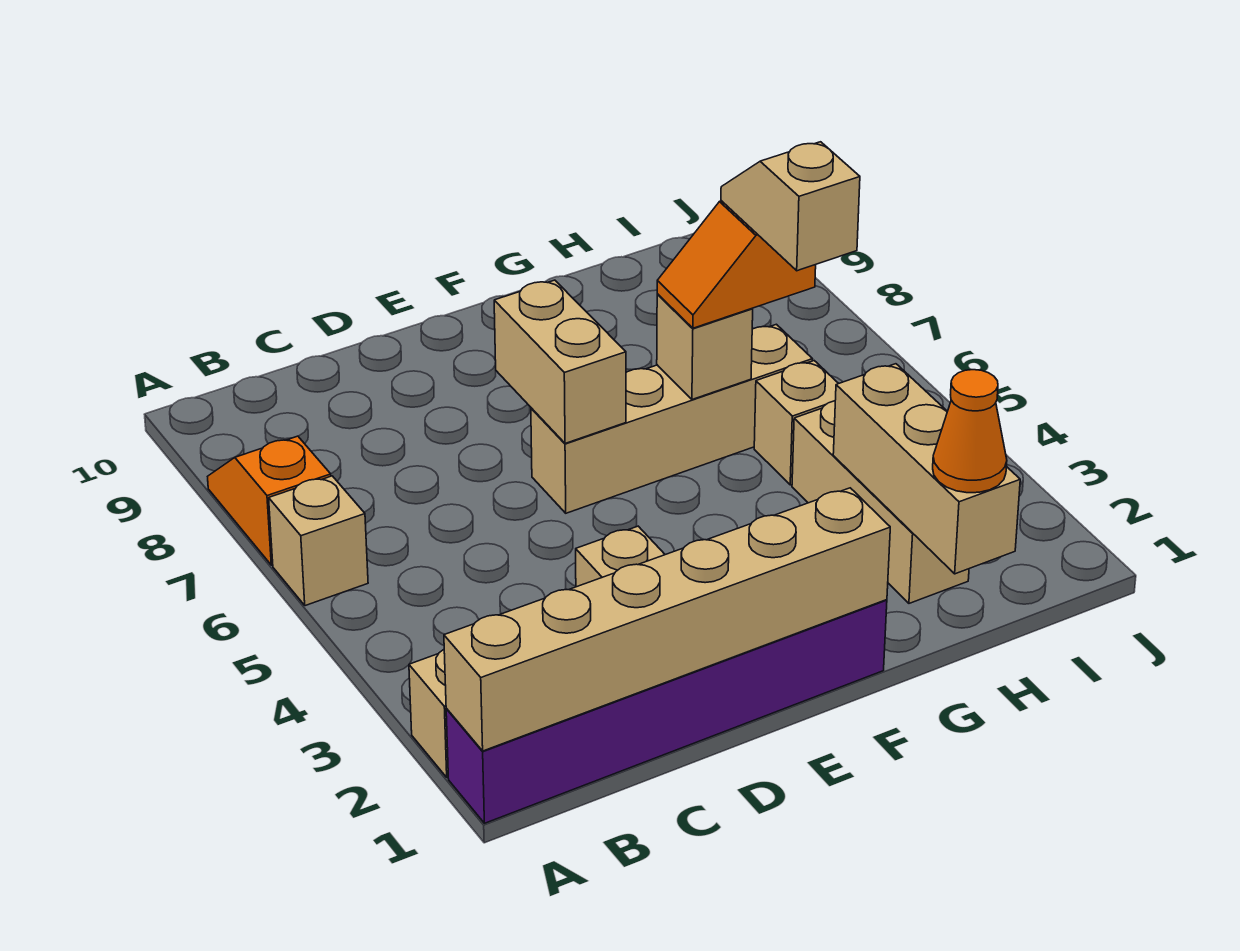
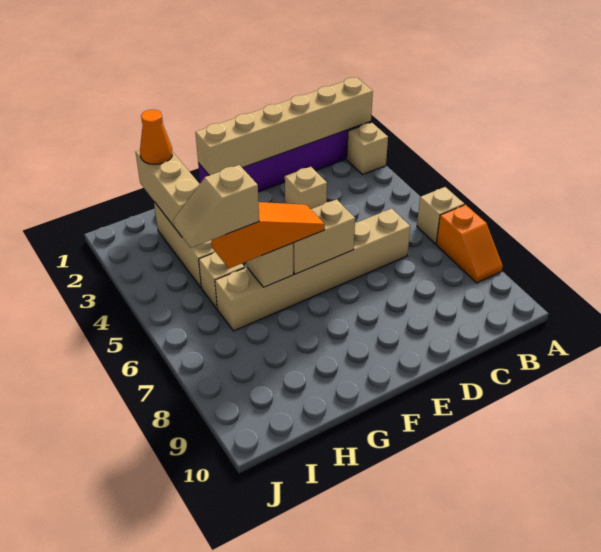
tan 1x4 brick [531,324,812,513] -> tan 1x6 brick [215,208,410,331]
tan 1x2 brick [494,280,626,443] -> tan 1x2 brick turned to [293,199,355,274]
orange 1x2 slope [657,201,816,328] -> orange 1x3 slope [211,202,325,268]
tan 1x2 slope [721,142,860,271] -> tan 1x2 slope turned to [173,165,259,248]

